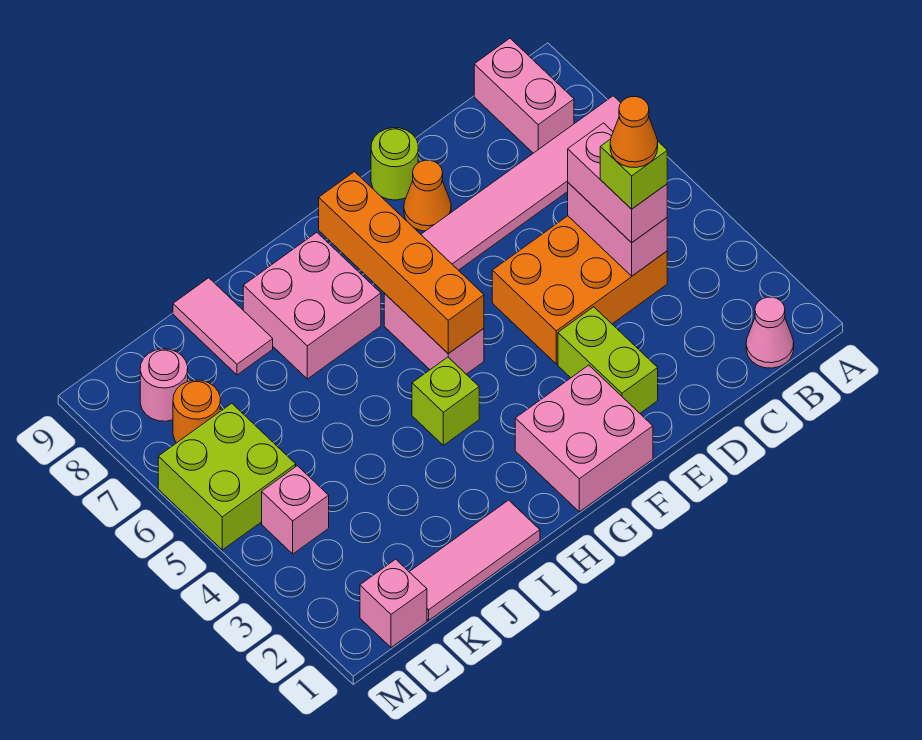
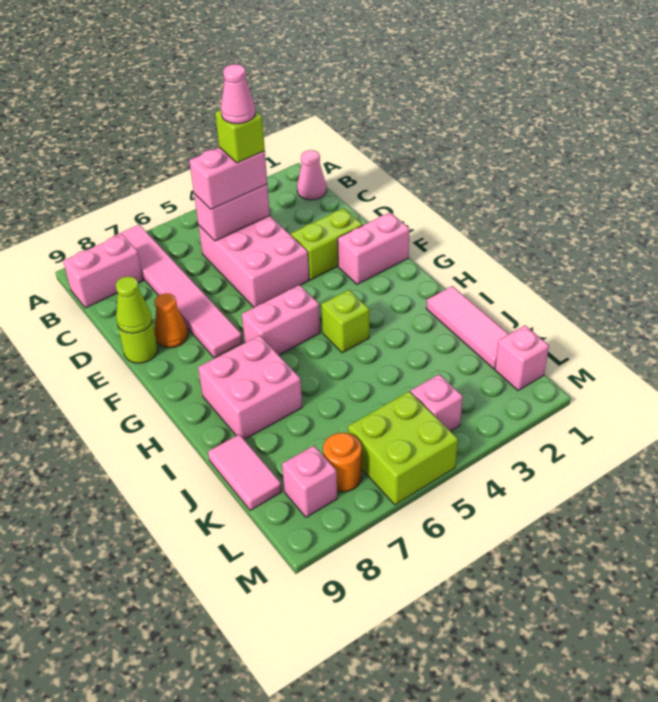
orange 2x3 brick [492,216,667,364] -> pink 2x3 brick [198,216,309,307]
orange 1x1 cone [610,97,658,168] -> pink 1x1 cone [221,64,255,124]
none -> lime 1x1 cone [116,276,152,333]
pink 2x2 brick [515,365,653,512] -> pink 1x2 brick [338,212,410,284]
orange 1x4 brick [319,172,484,354] -> none
pink 1x2 tile [173,278,273,375] -> pink 1x2 tile turned to [208,434,282,511]
pink 1x1 round brick [140,349,188,421] -> pink 1x1 brick [282,446,337,517]

